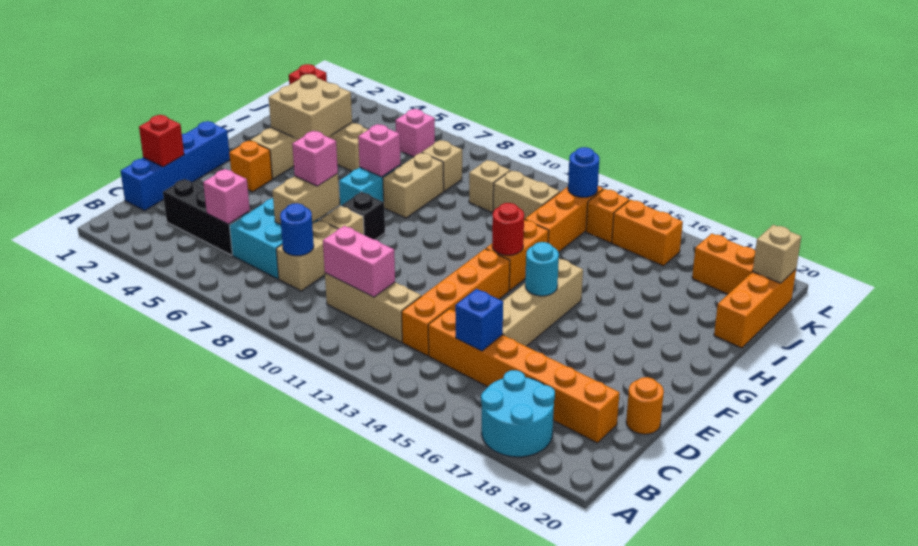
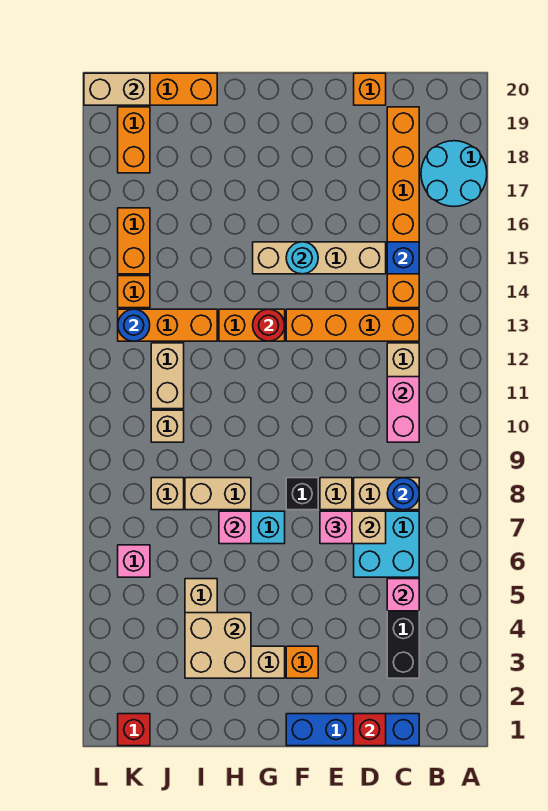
orange 1x1 round brick [626,377,664,434] -> orange 1x1 brick [354,73,386,105]
tan 1x1 brick [753,225,801,283] -> tan 1x2 brick [84,73,150,105]

